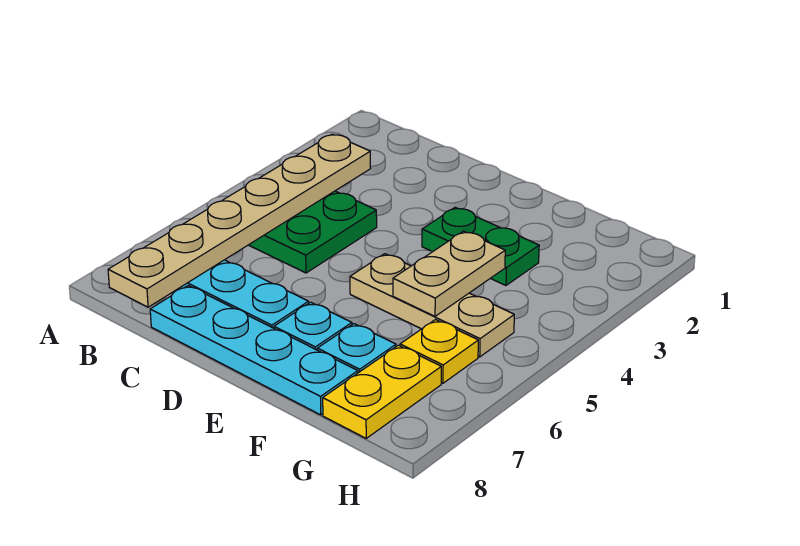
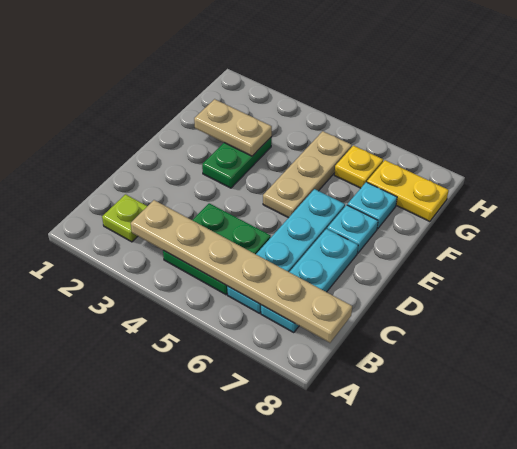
none -> lime 1x1 plate [102,194,147,242]
cyan 1x4 plate [150,286,358,415] -> cyan 1x4 plate moved to [227,189,345,313]
tan 1x2 plate [393,231,505,316] -> tan 1x2 plate moved to [194,99,272,156]

